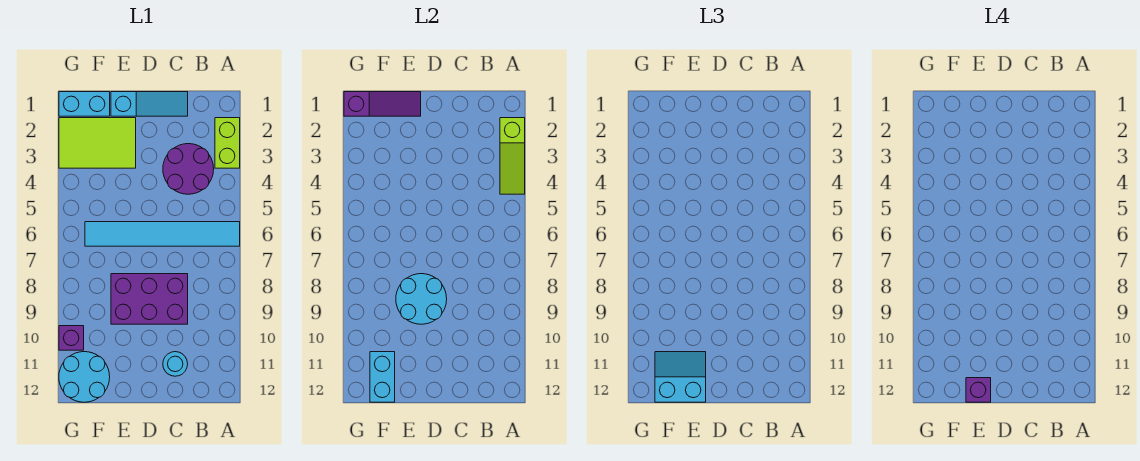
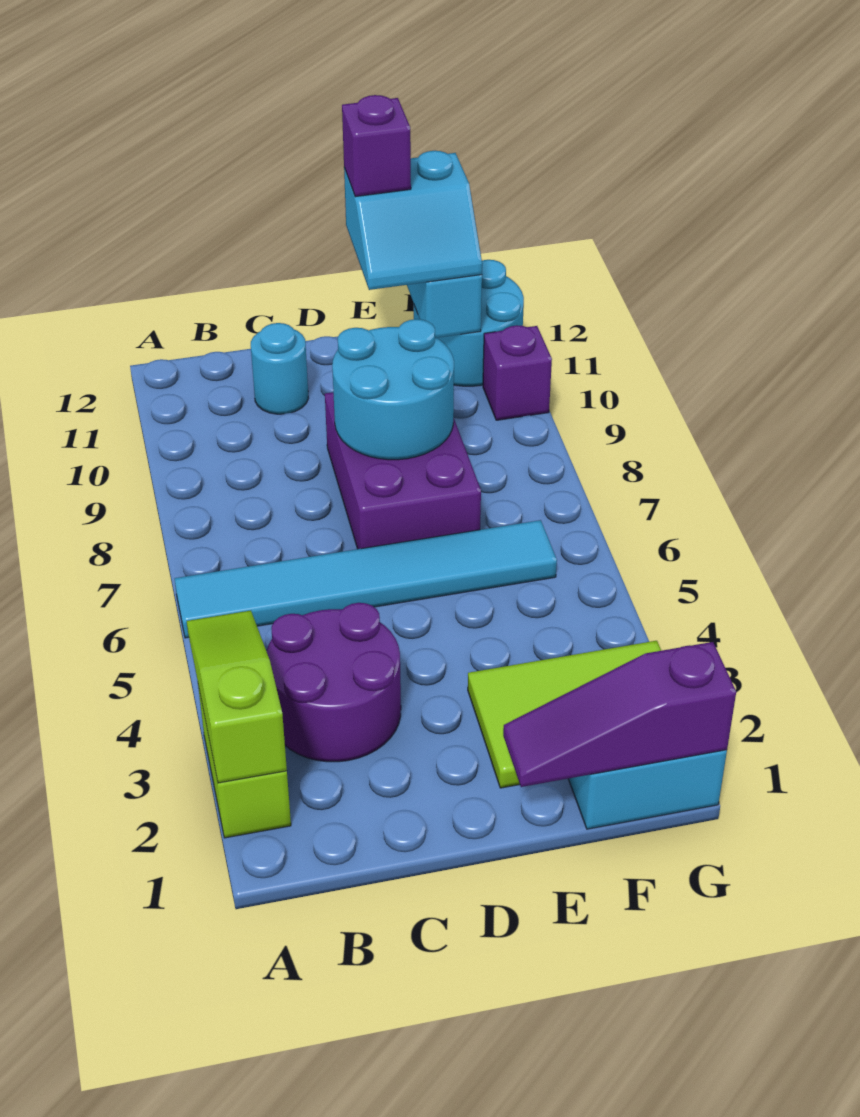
cyan 1x3 slope [111,92,188,116] -> none
purple 2x3 brick [111,274,188,324] -> purple 2x3 brick turned to [325,392,481,549]

